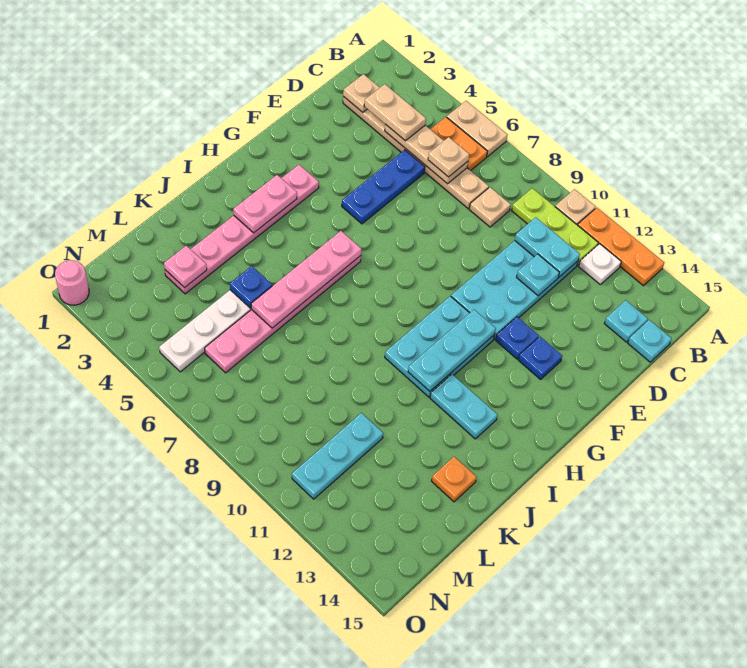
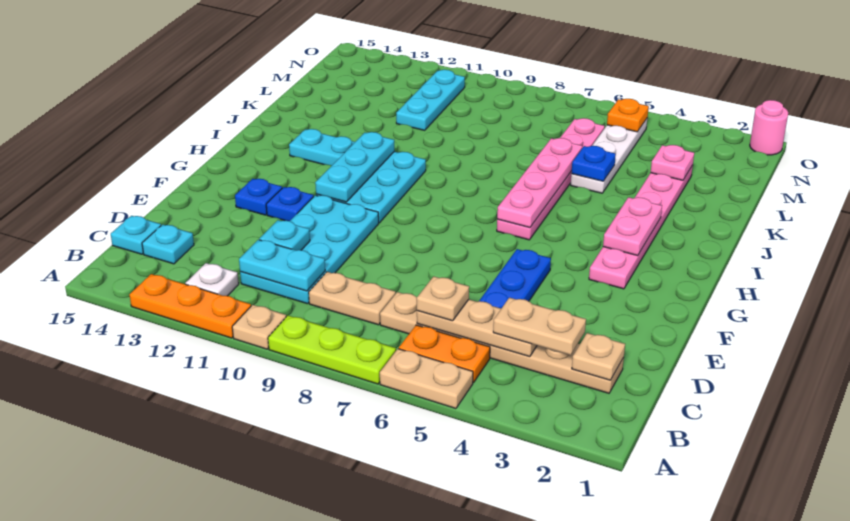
lime 1x3 plate [512,188,598,266] -> lime 1x3 plate moved to [268,315,396,384]
tan 1x1 plate [469,187,511,227] -> tan 1x2 plate [309,272,396,325]
orange 1x1 plate [432,457,477,502] -> orange 1x1 plate moved to [607,99,649,132]

